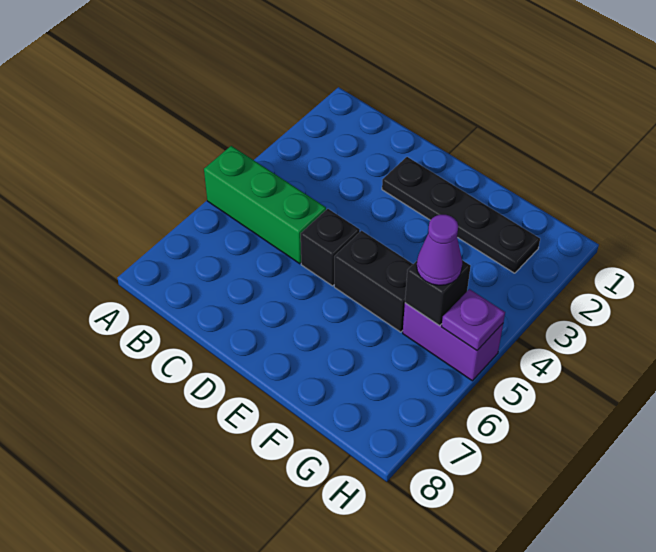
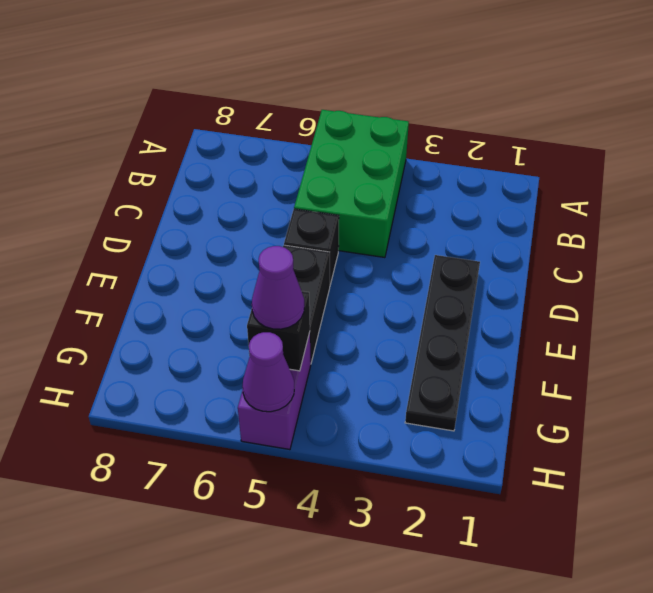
green 1x3 brick [204,146,326,264] -> green 2x3 brick [294,110,409,258]
purple 1x1 plate [442,289,505,350] -> purple 1x1 cone [242,332,294,412]

